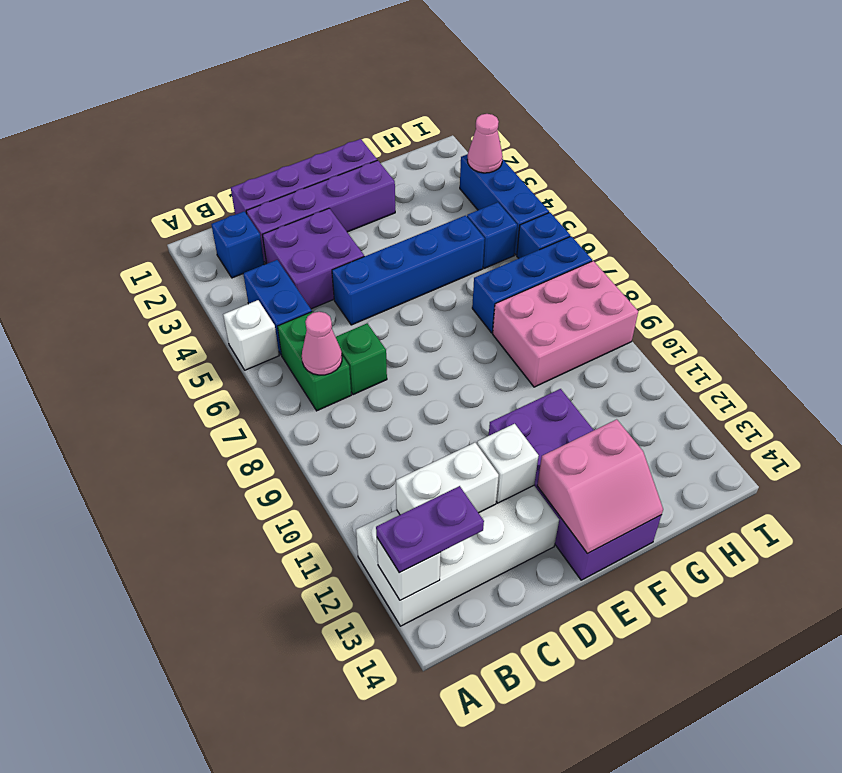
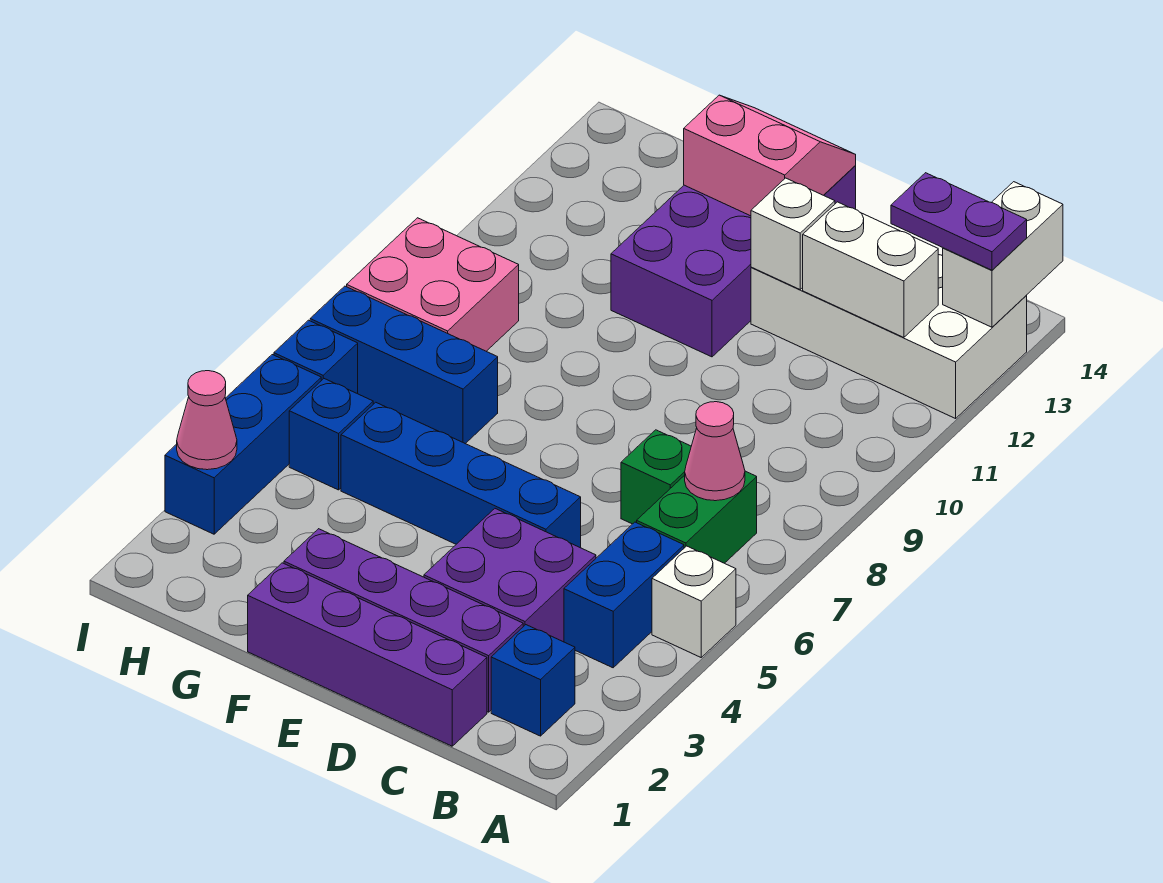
white 1x1 brick [377,538,441,600] -> white 1x2 brick [943,182,1063,327]
pink 2x3 brick [493,261,638,387] -> pink 2x2 brick [347,218,519,351]

